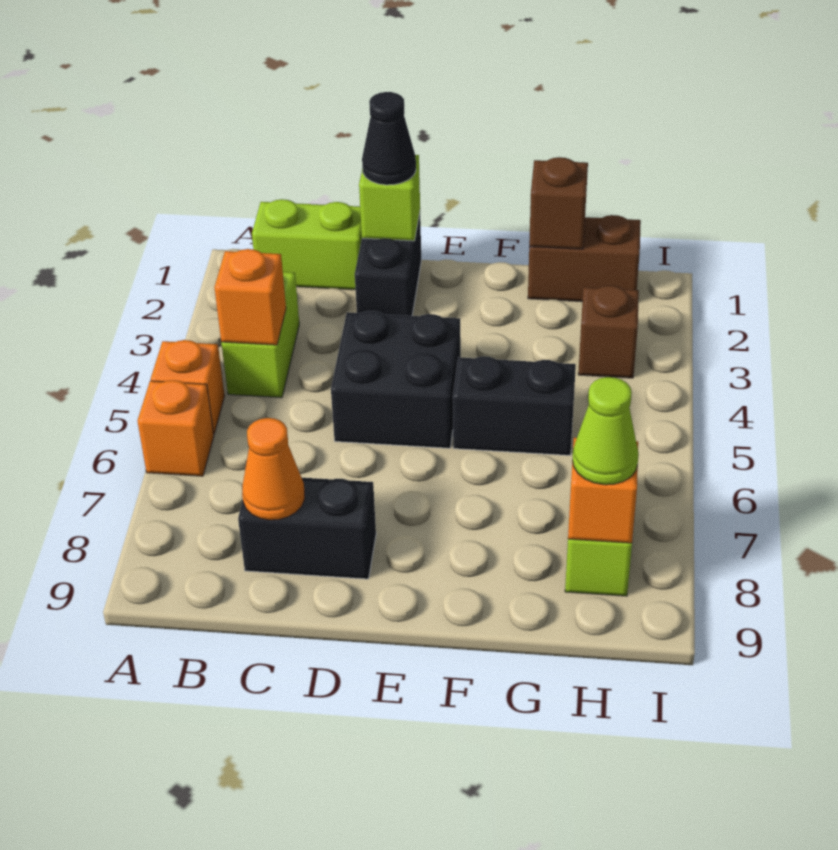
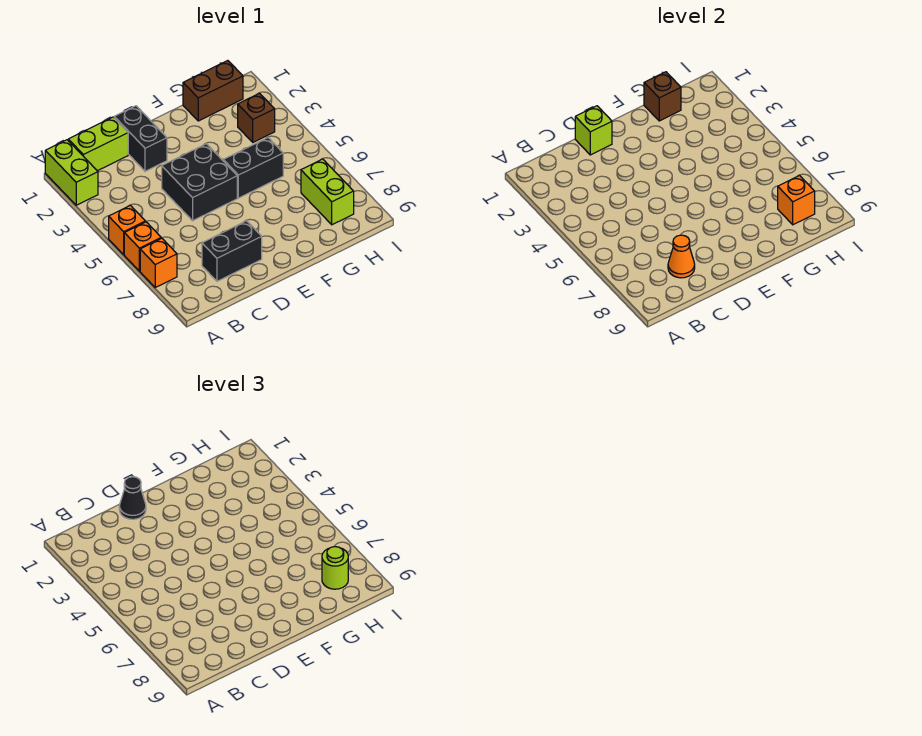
lime 1x2 brick [221,272,299,398] -> lime 1x2 brick moved to [45,140,98,205]
orange 1x1 brick [214,249,286,345] -> orange 1x1 brick moved to [140,238,177,287]
lime 1x1 cone [573,377,639,485] -> lime 1x1 round brick [322,547,348,589]

